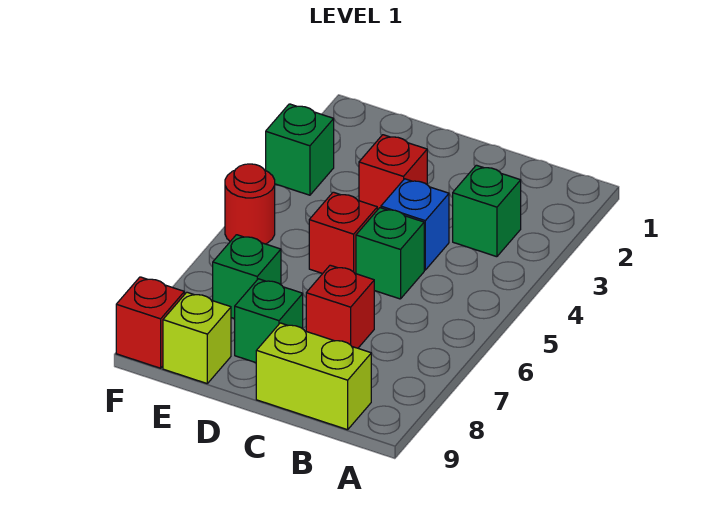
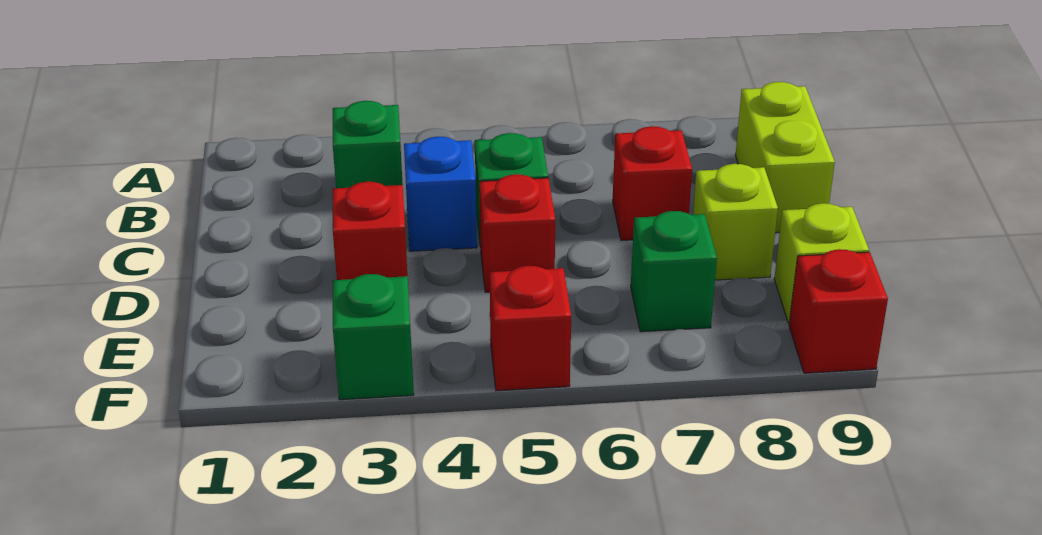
green 1x1 brick [235,279,303,363] -> lime 1x1 brick [693,164,778,280]
red 1x1 round brick [225,164,275,244] -> red 1x1 brick [490,266,571,391]

